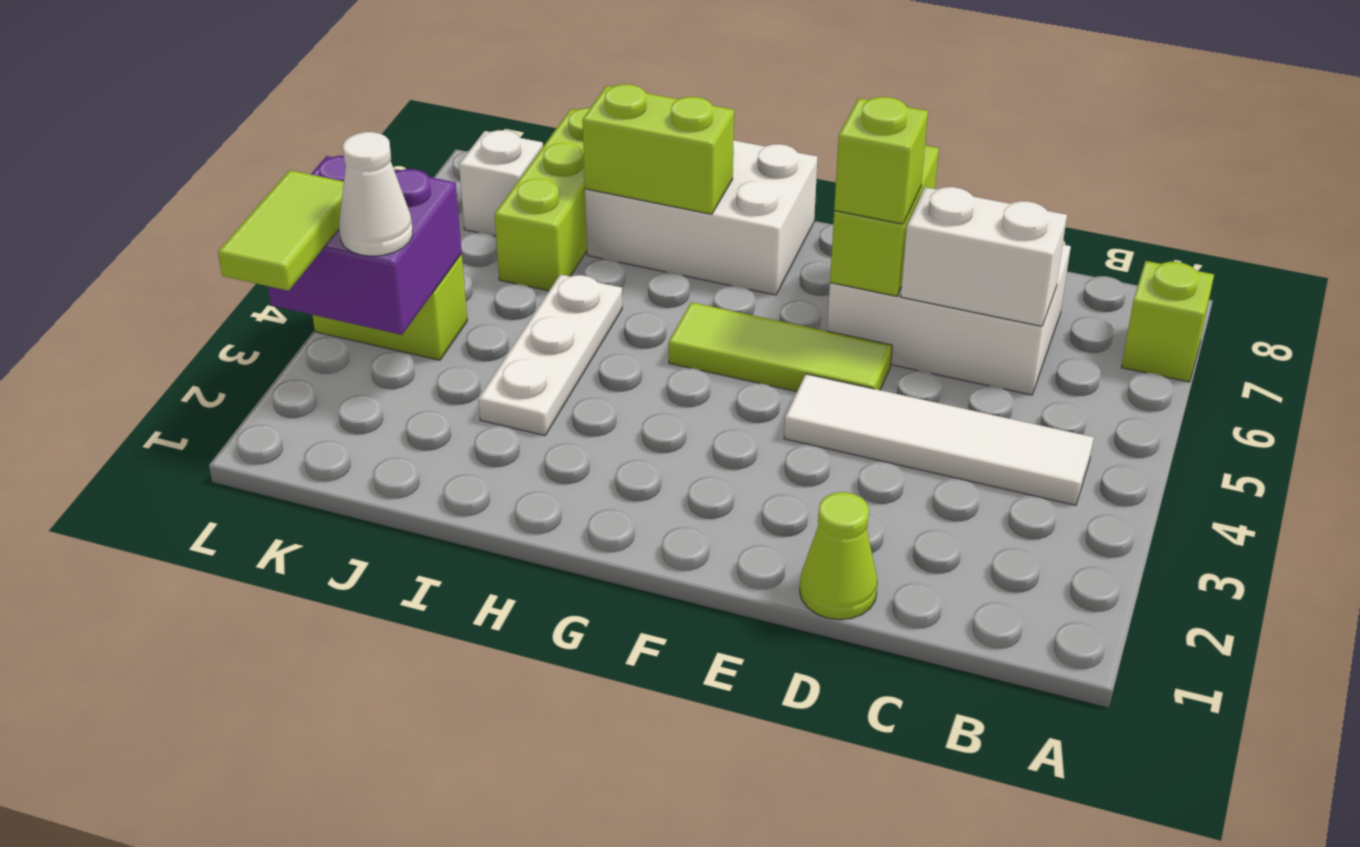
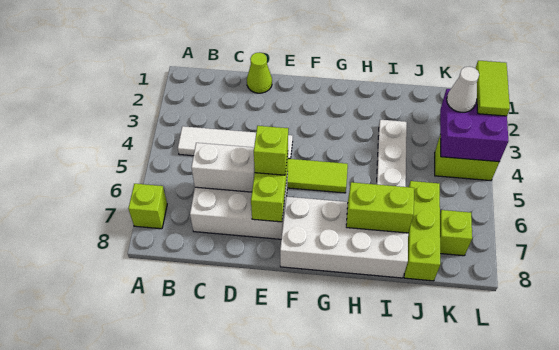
white 2x3 brick [585,140,818,295] -> white 2x4 brick [280,197,408,278]
white 1x1 brick [459,130,543,236] -> lime 1x1 brick [440,210,472,256]

